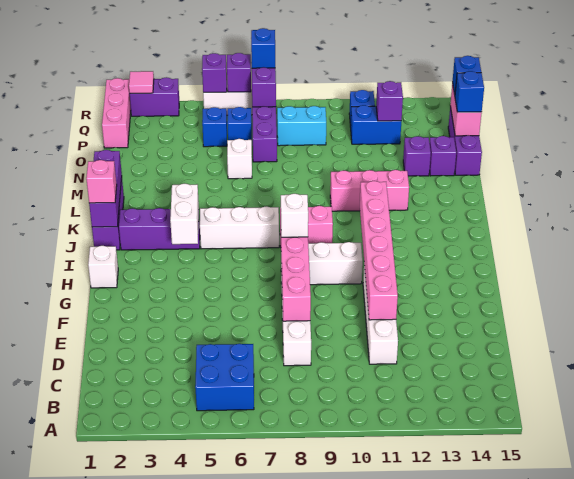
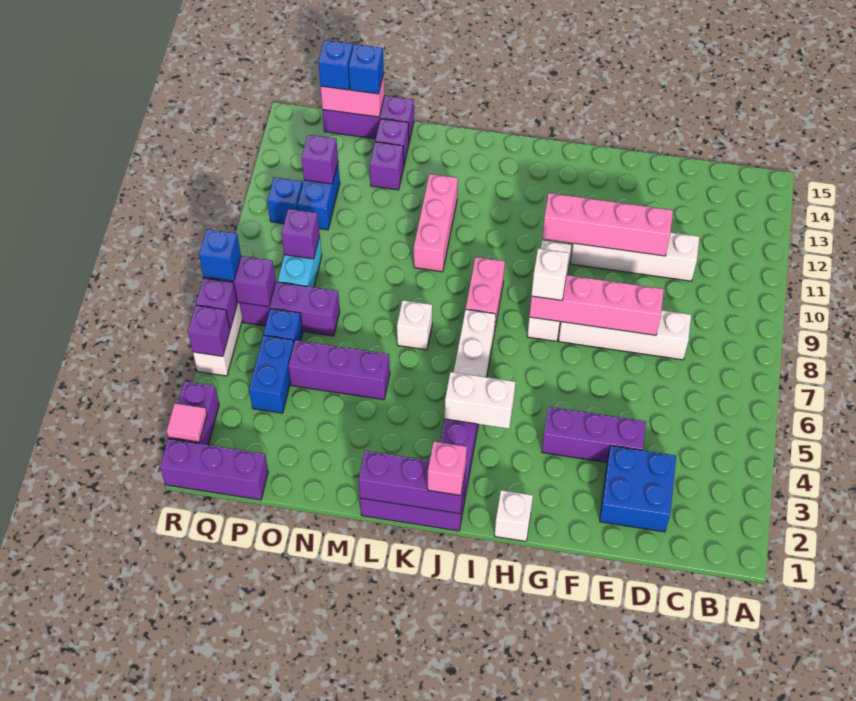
blue 2x2 brick [195,344,254,411] -> blue 2x2 brick moved to [600,446,676,532]
none -> purple 1x3 brick [542,407,646,462]
pink 1x6 brick [360,181,398,320] -> pink 1x4 brick [542,193,673,256]
none -> purple 1x3 brick [288,340,390,400]
white 1x1 brick [227,139,252,179] -> white 1x1 brick moved to [397,300,432,350]
pink 1x3 brick [102,78,131,148] -> purple 1x3 brick [160,439,268,500]
blue 1x1 brick [202,107,227,147] -> blue 1x2 brick [249,336,294,413]
none -> purple 1x1 brick [282,209,320,259]

